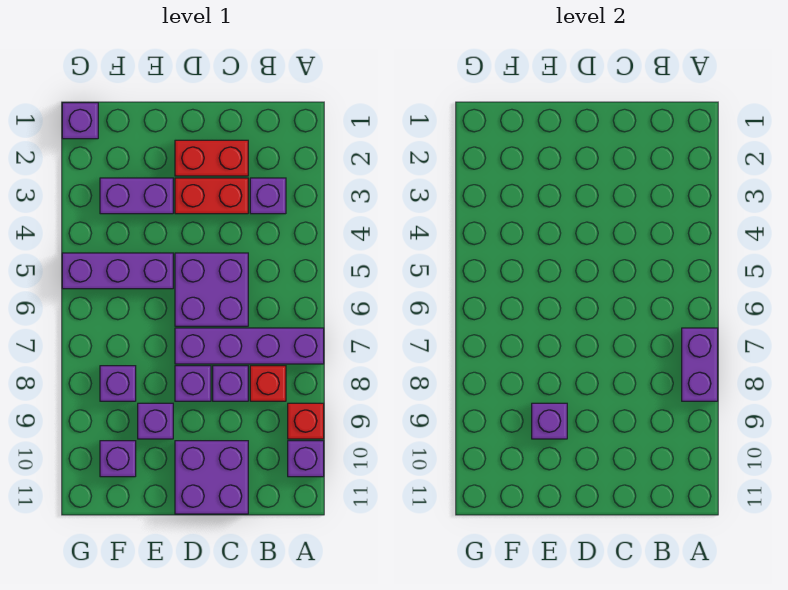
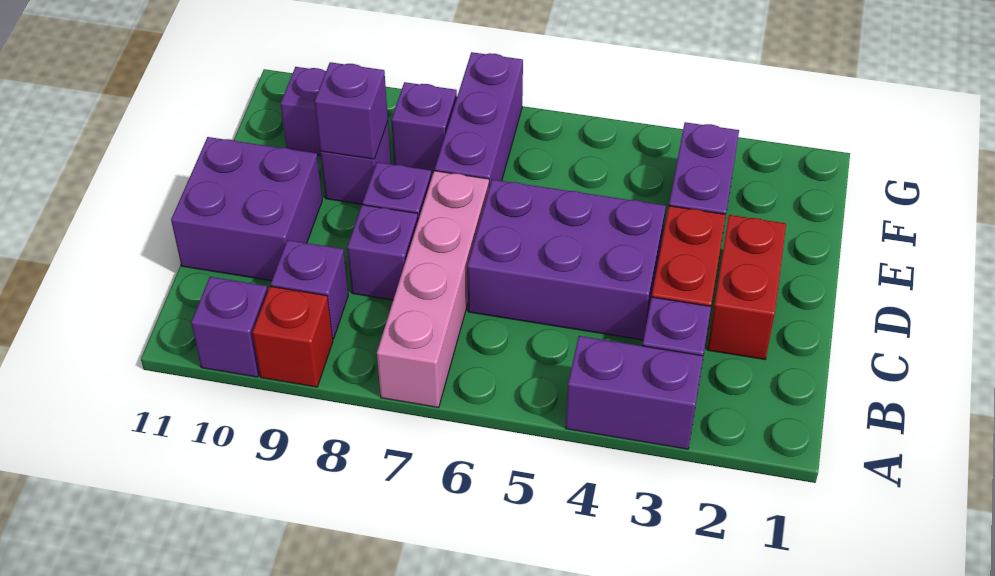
purple 1x4 brick [175,328,324,364] -> pink 1x4 brick [377,171,489,407]
purple 1x2 brick [682,328,718,401] -> purple 1x2 brick moved to [566,336,703,449]
red 1x1 brick [250,366,286,401] -> none
purple 2x2 brick [175,253,248,326] -> purple 2x3 brick [467,179,666,340]
purple 1x3 brick [62,253,173,289] -> purple 1x3 brick moved to [435,52,523,188]
purple 1x1 brick [62,103,98,139] -> purple 1x1 brick moved to [271,240,348,339]

